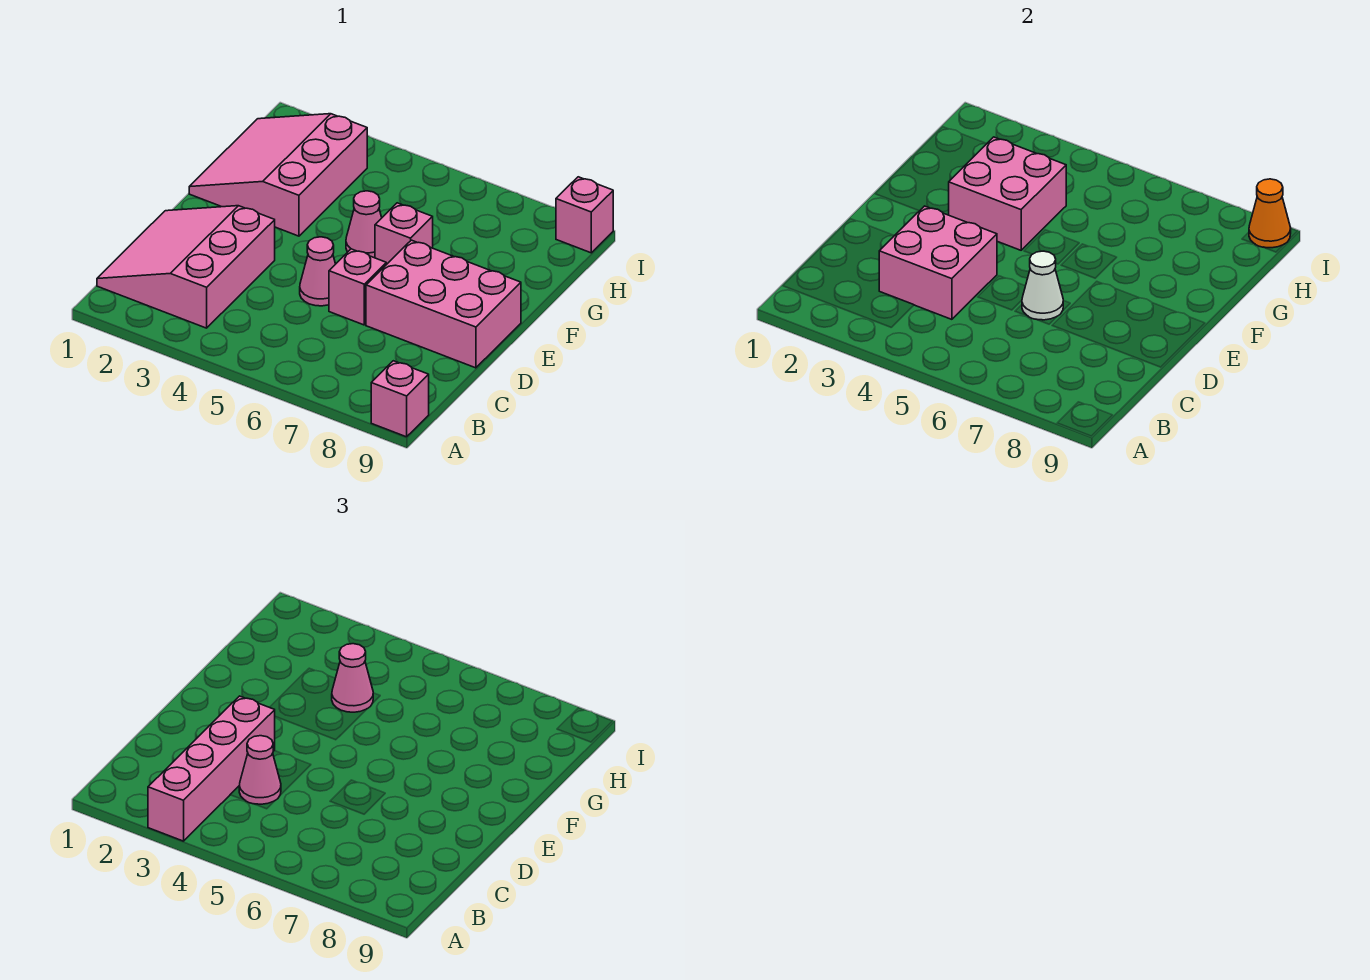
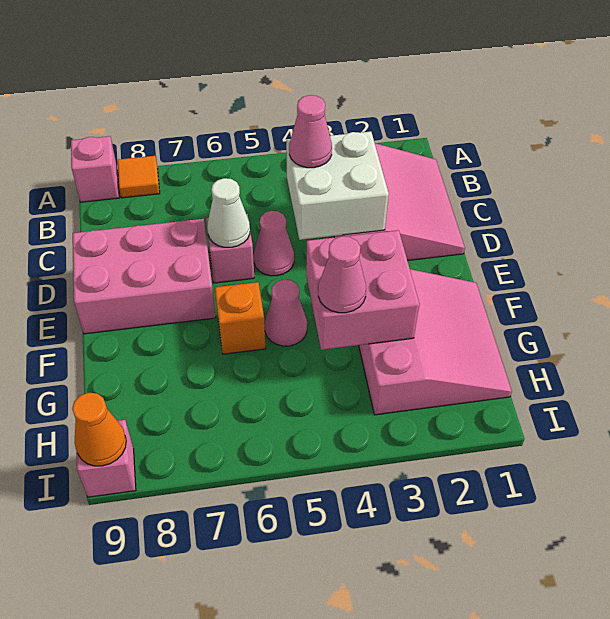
pink 1x4 brick [148,696,275,841] -> none
none -> orange 1x1 tile [117,156,160,198]
pink 2x2 brick [879,206,997,319] -> white 2x2 brick [286,132,389,240]
pink 1x1 brick [375,203,433,265] -> orange 1x1 brick [215,282,266,354]

